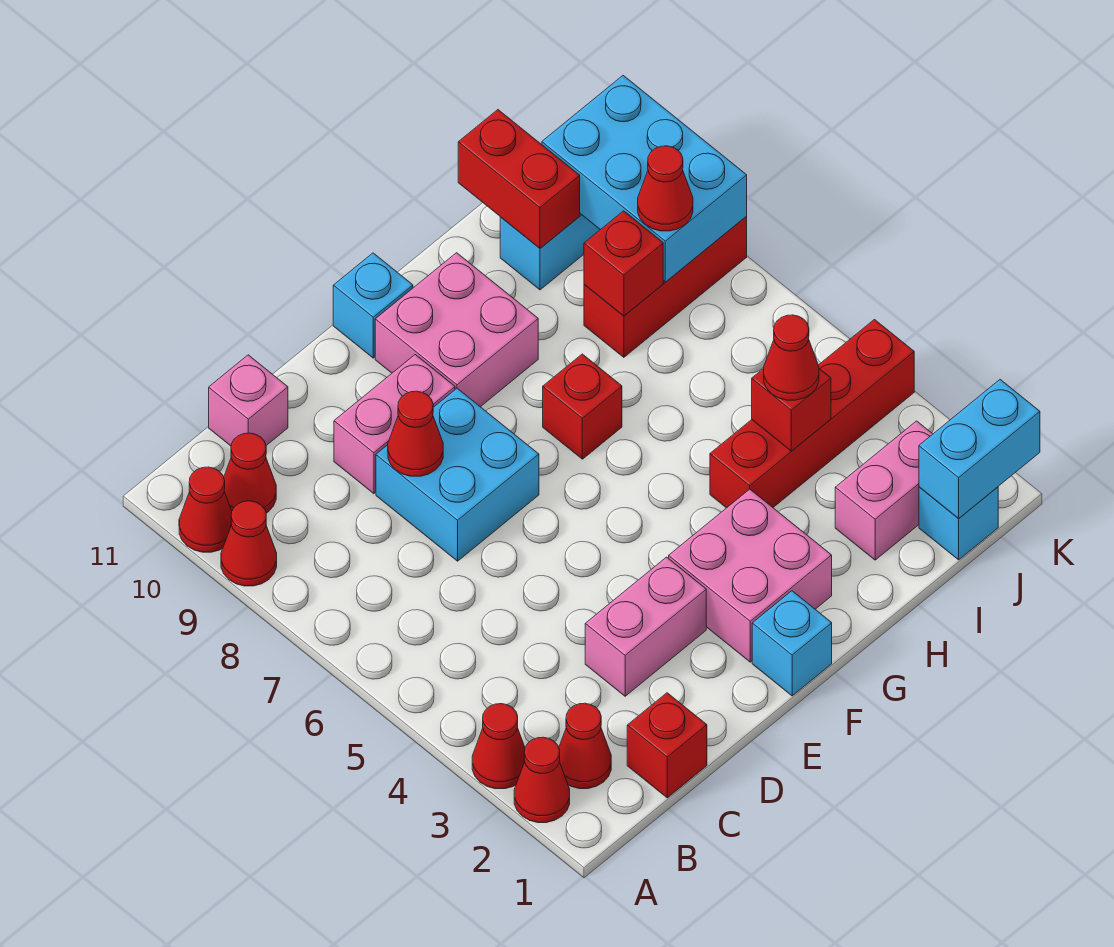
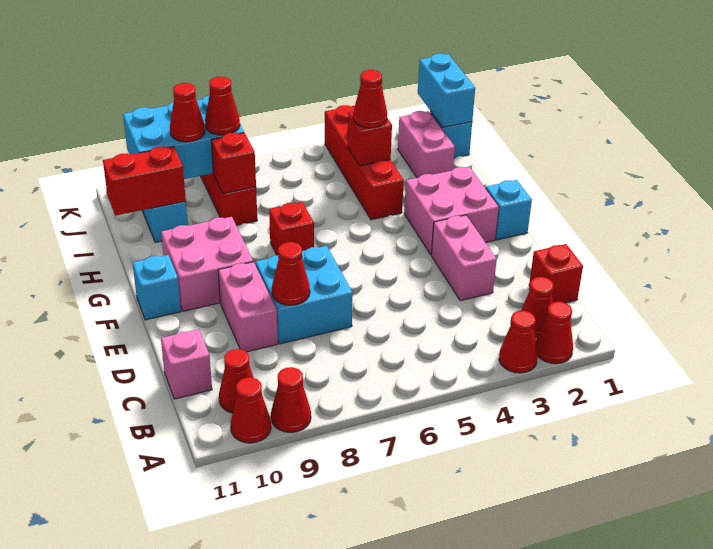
none -> red 1x1 cone [170,83,205,142]

